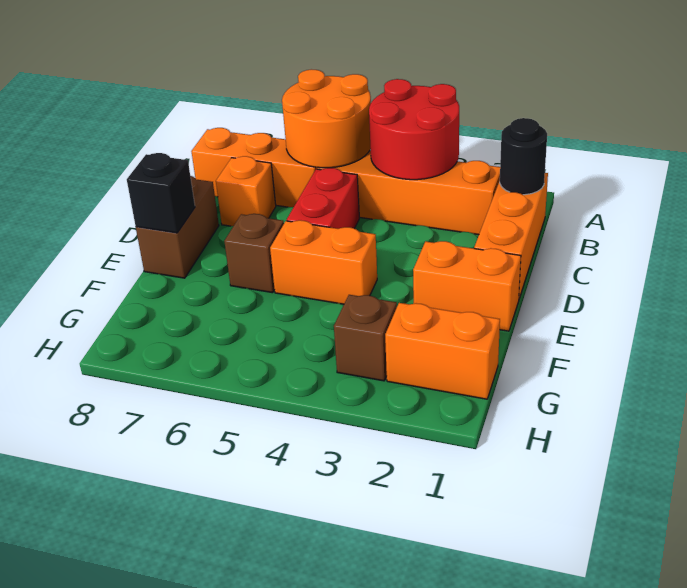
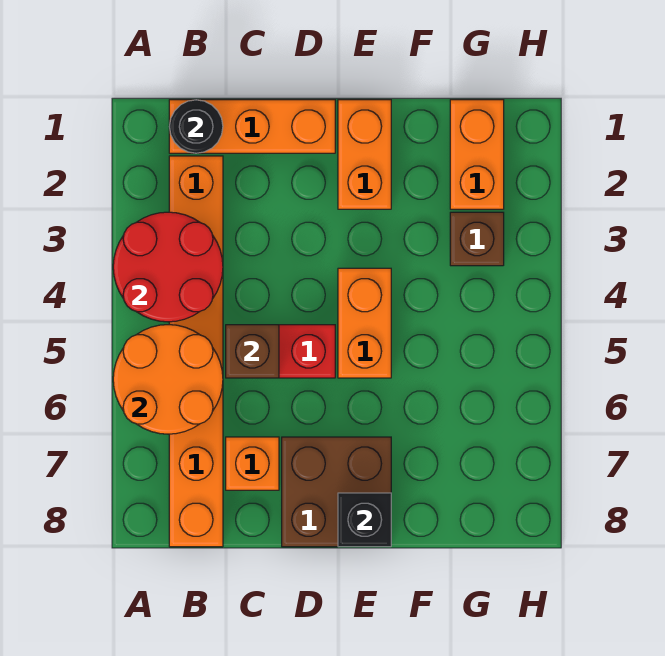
brown 1x2 brick [136,176,219,278] -> brown 2x2 brick [282,437,391,547]
brown 1x1 brick [224,214,284,293] -> brown 1x1 brick moved to [226,325,279,378]

